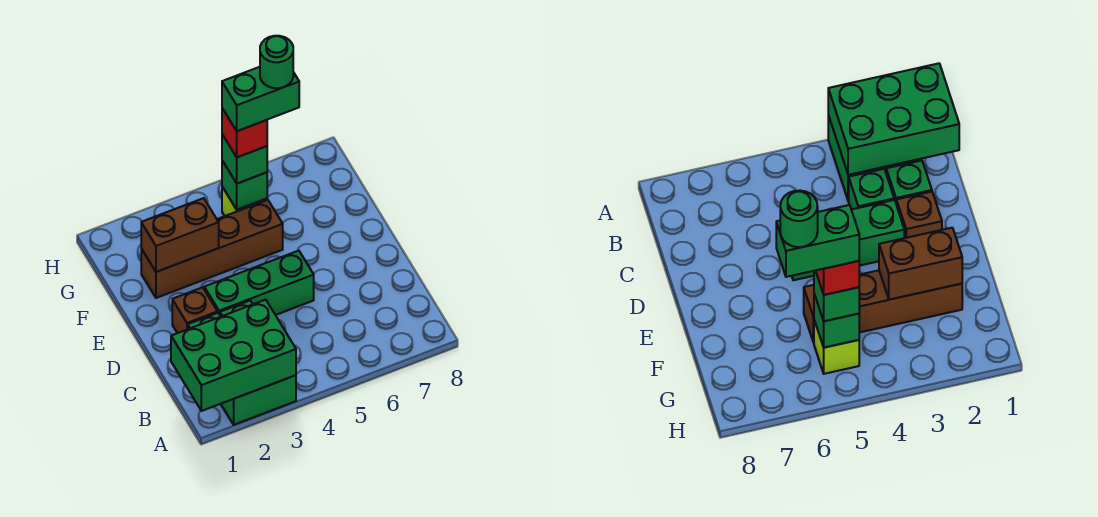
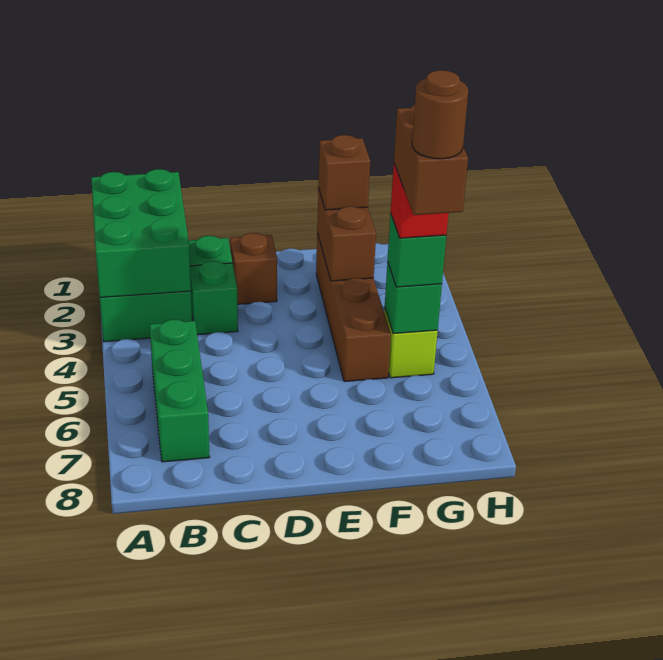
green 1x3 brick [204,251,314,315] -> green 1x3 brick moved to [150,320,209,462]
none -> brown 1x1 brick [318,135,370,210]
green 1x2 brick [222,67,299,131] -> brown 1x2 brick [394,105,468,215]
green 1x1 round brick [260,36,293,88] -> brown 1x1 round brick [412,70,468,159]

